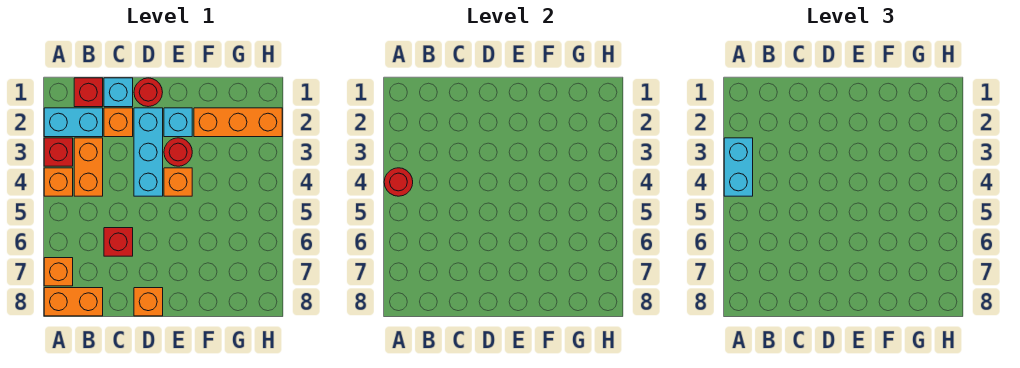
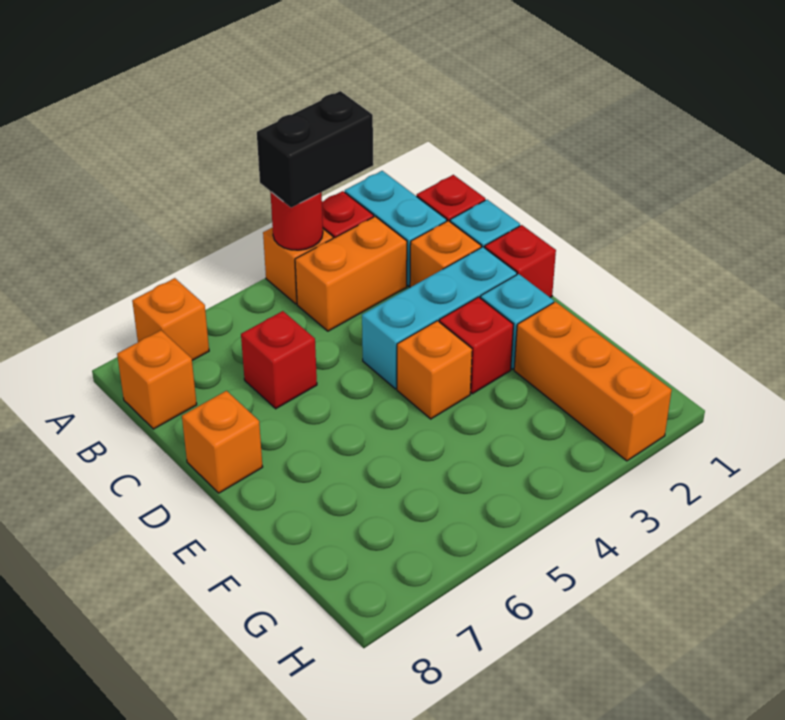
cyan 1x2 brick [724,138,753,196] -> black 1x2 brick [257,91,373,208]
orange 1x2 brick [44,288,103,316] -> orange 1x1 brick [117,330,197,429]
red 1x1 round brick [134,78,163,107] -> red 1x1 brick [485,225,556,298]
red 1x1 round brick [164,138,192,166] -> red 1x1 brick [439,297,513,394]

